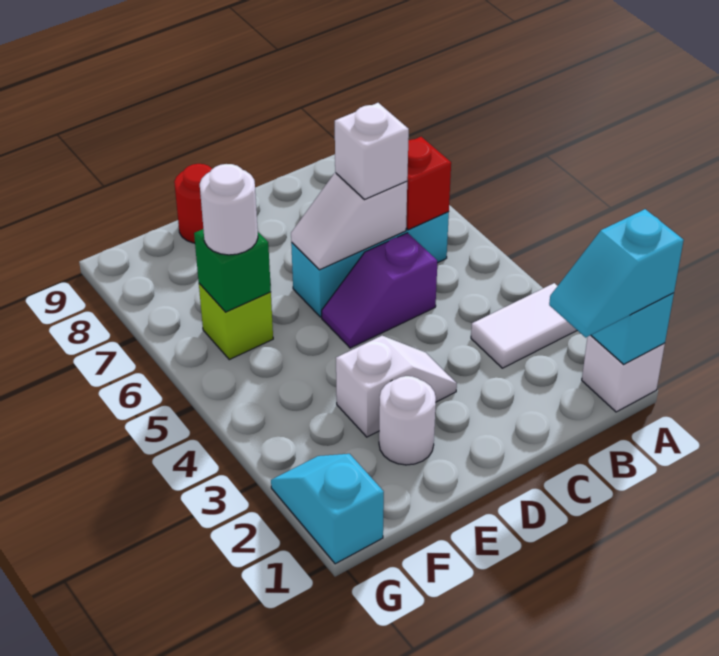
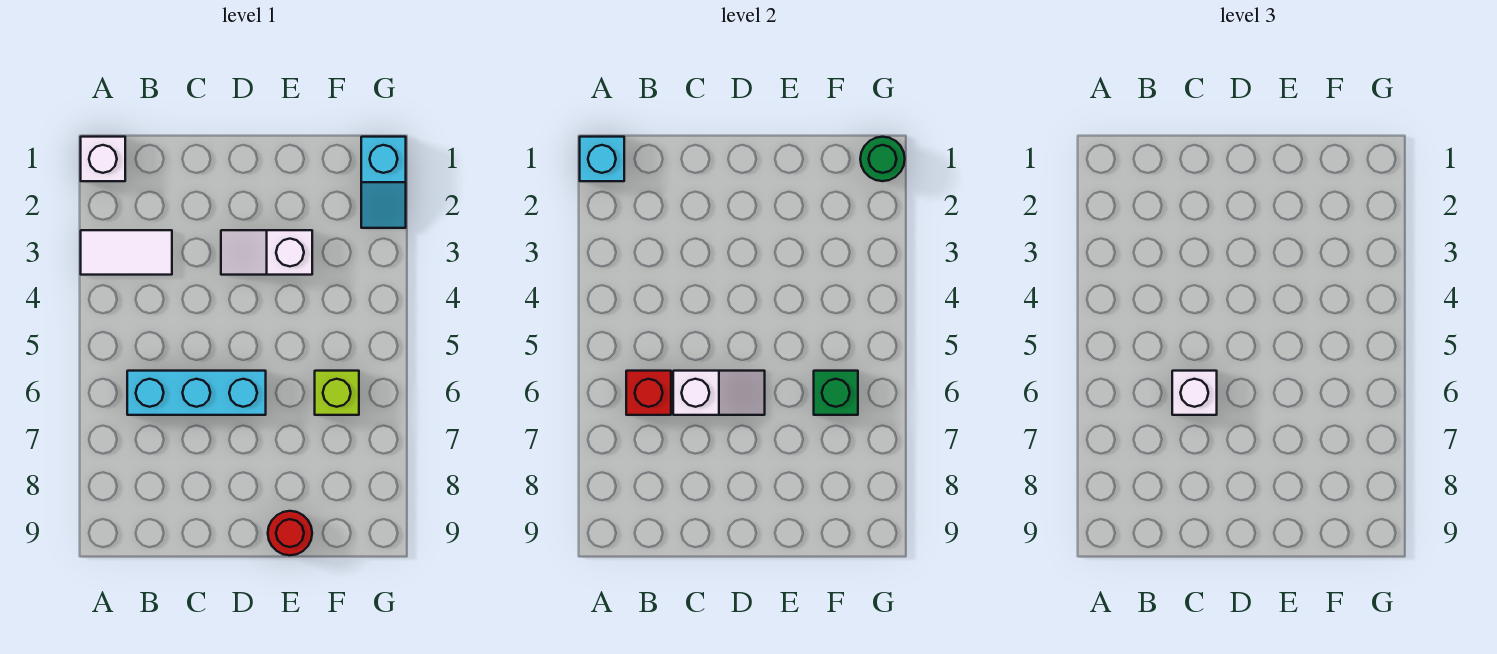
cyan 1x2 slope [549,209,684,337] -> none
purple 1x2 slope [322,233,437,348] -> none
white 1x1 round brick [379,376,436,465] -> none
white 1x1 round brick [200,164,258,255] -> none
none -> green 1x1 round brick [860,137,905,181]

